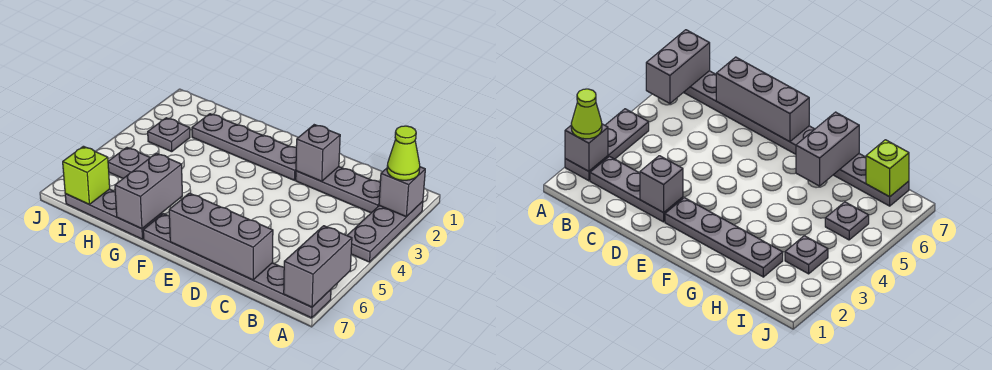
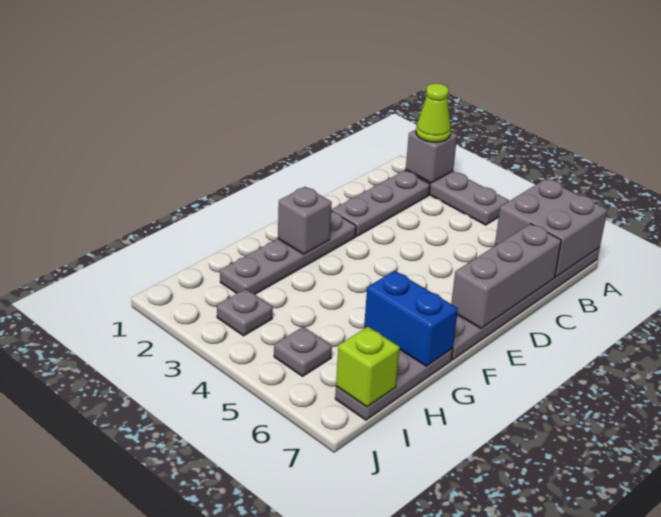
grey 1x2 brick [284,226,352,307] -> grey 2x2 brick [495,179,607,277]
grey 1x1 brick [296,125,340,181] -> grey 1x1 brick moved to [278,187,332,254]
grey 1x2 brick [115,153,182,229] -> blue 1x2 brick [364,271,458,366]

